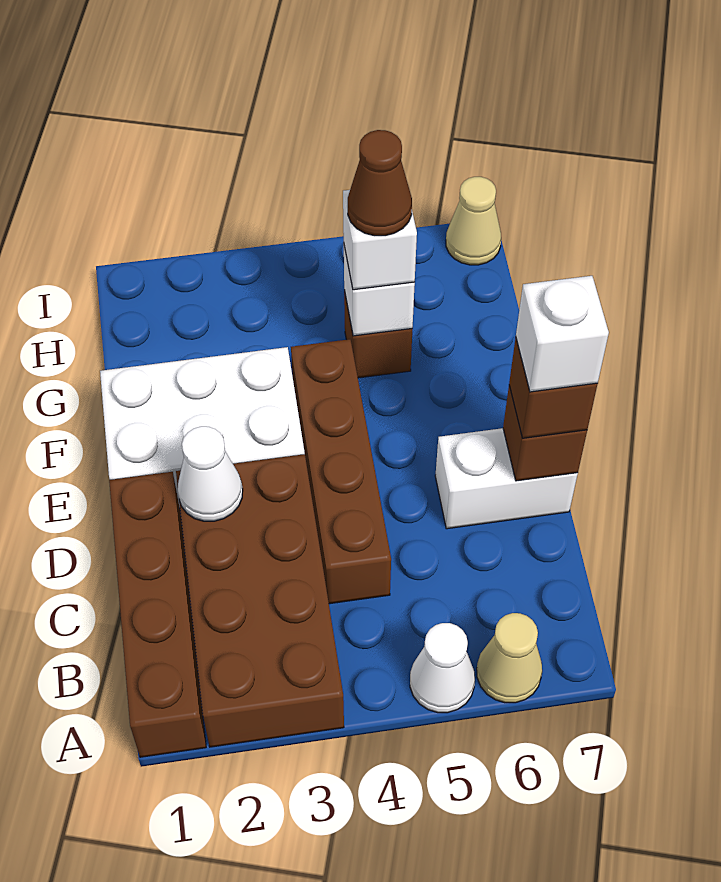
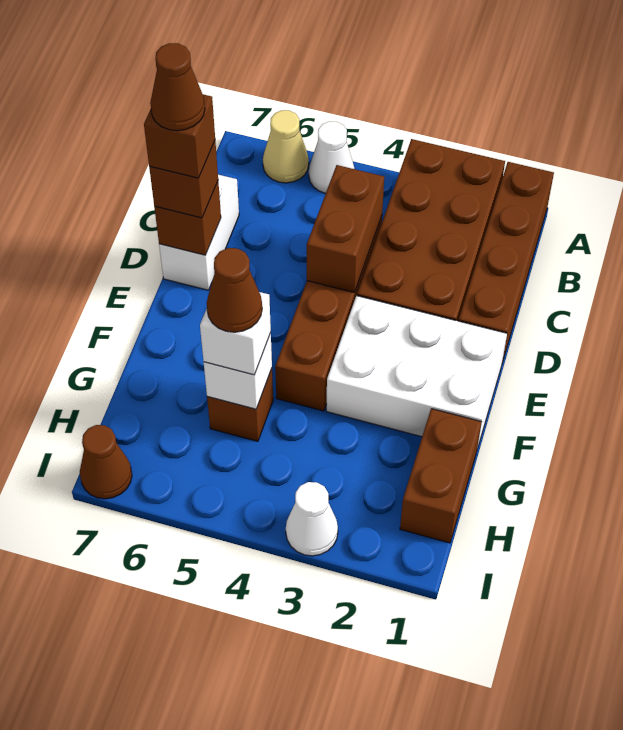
none -> brown 1x2 brick [307,165,384,293]
white 1x1 cone [178,426,243,521] -> white 1x1 cone moved to [286,482,338,556]
white 1x2 brick [435,428,578,529] -> white 1x2 brick turned to [159,175,239,290]
white 1x1 brick [516,276,609,392] -> brown 1x1 brick [144,94,215,178]
none -> brown 1x1 cone [150,43,205,131]
none -> brown 1x2 brick [400,409,481,543]
tan 1x1 cone [446,177,501,265] -> brown 1x1 cone [80,425,132,499]

